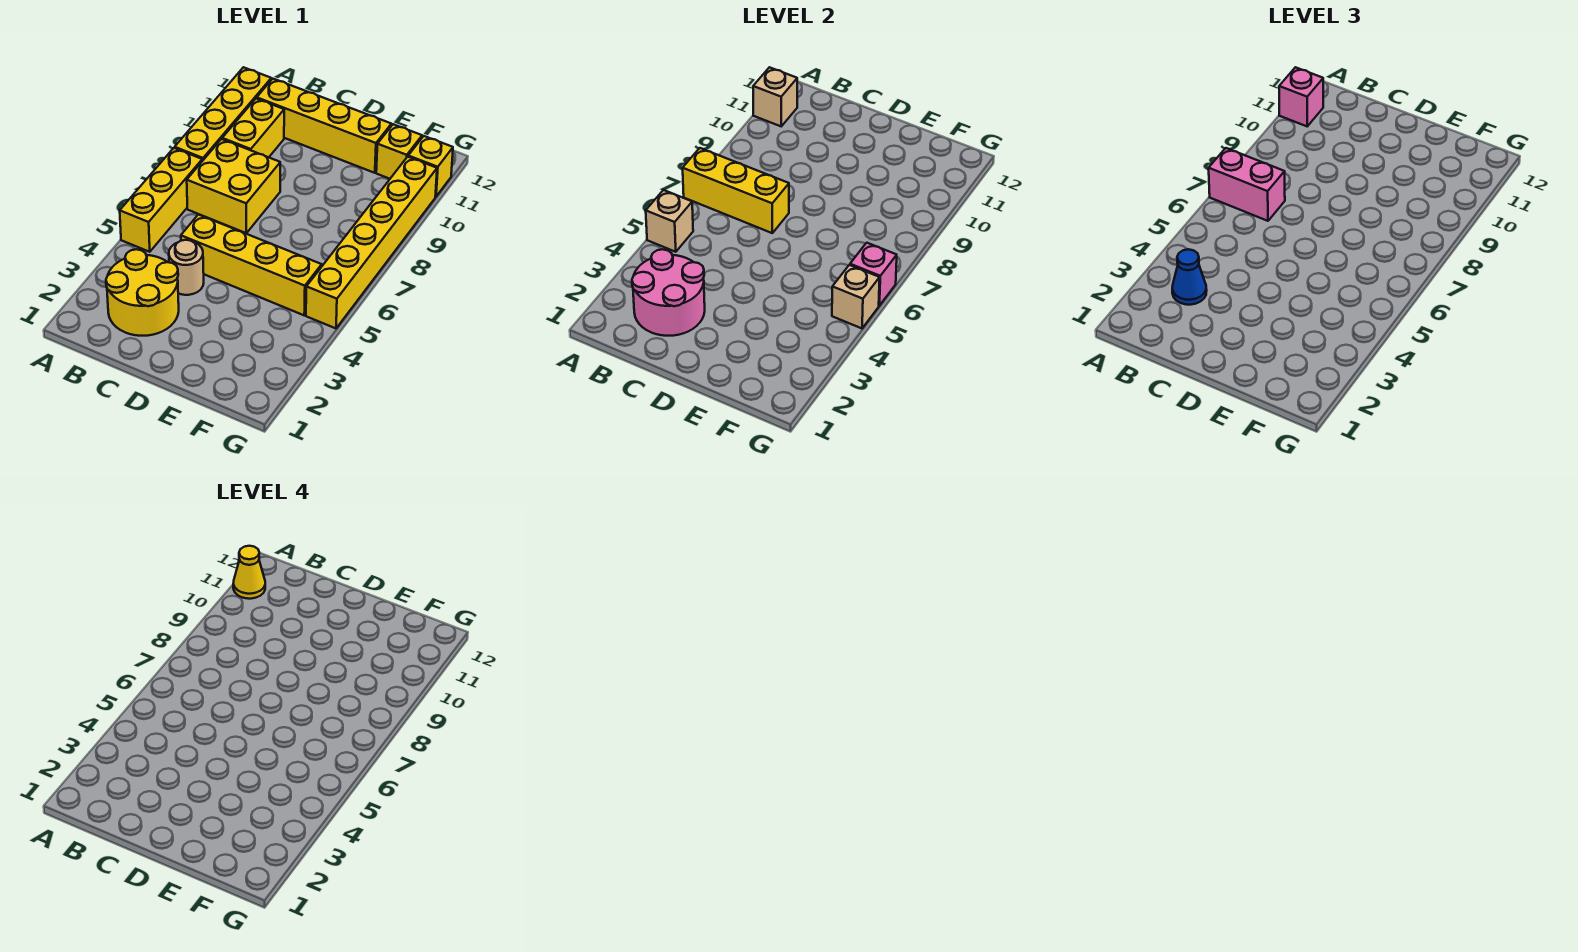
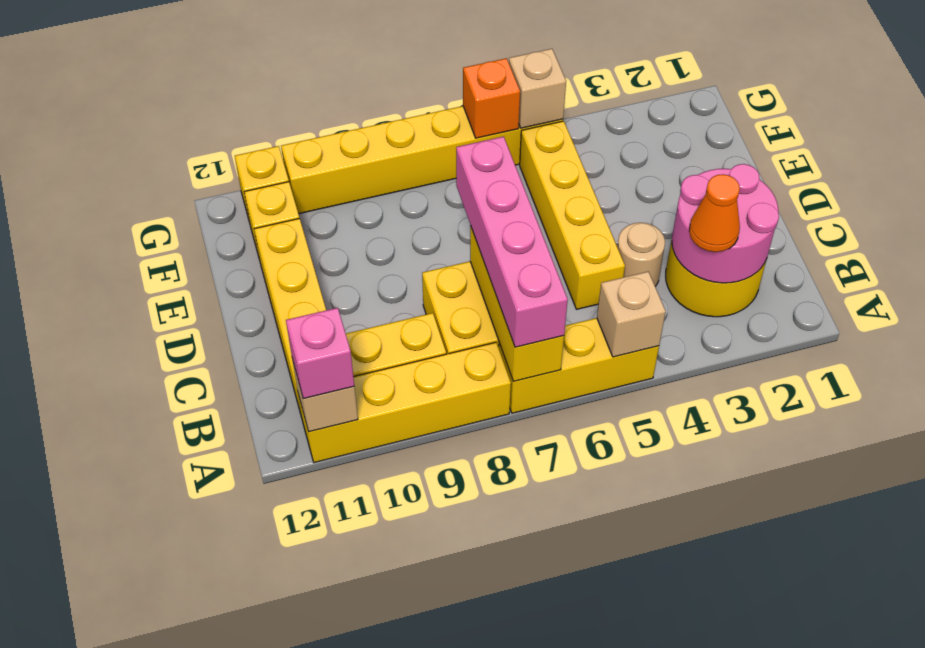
pink 1x2 brick [1209,148,1285,221] -> pink 1x4 brick [456,136,568,347]
yellow 1x1 cone [233,546,265,599] -> none
blue 1x1 cone [1172,249,1207,305] -> orange 1x1 cone [689,174,740,252]
pink 1x1 brick [850,243,897,306] -> orange 1x1 brick [463,58,520,138]

